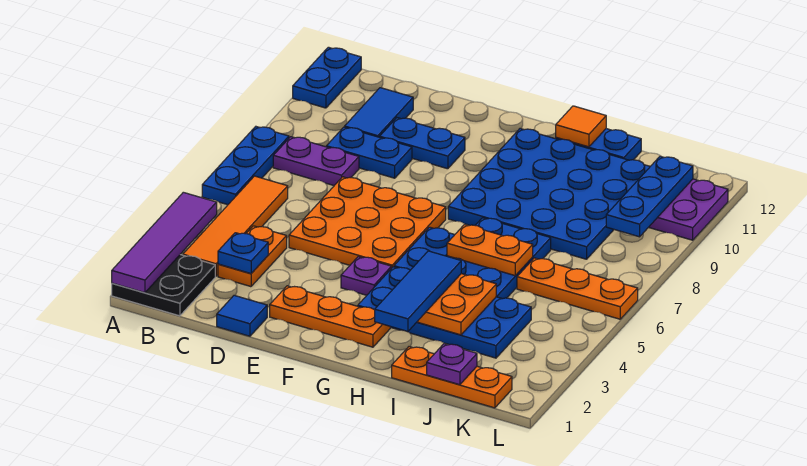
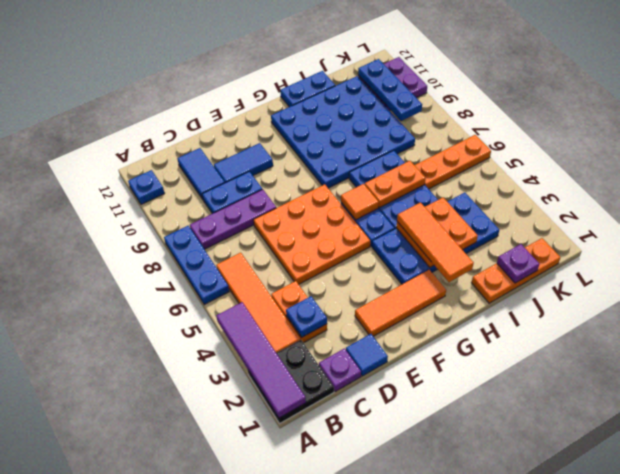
blue 1x2 plate [293,47,361,108] -> blue 1x1 plate [128,170,165,204]
purple 1x2 plate [273,137,359,186] -> purple 1x3 plate [190,189,276,249]
blue 1x2 plate [380,118,465,169] -> blue 1x2 tile [214,143,273,183]
orange 1x3 plate [270,286,390,347] -> orange 1x3 tile [355,270,446,336]
purple 1x1 plate [341,257,391,295] -> purple 1x1 plate moved to [319,349,361,391]
blue 1x3 tile [375,251,461,331] -> orange 1x3 tile [397,203,474,282]
orange 1x1 tile [556,106,606,147] -> orange 1x1 tile moved to [341,184,379,220]

